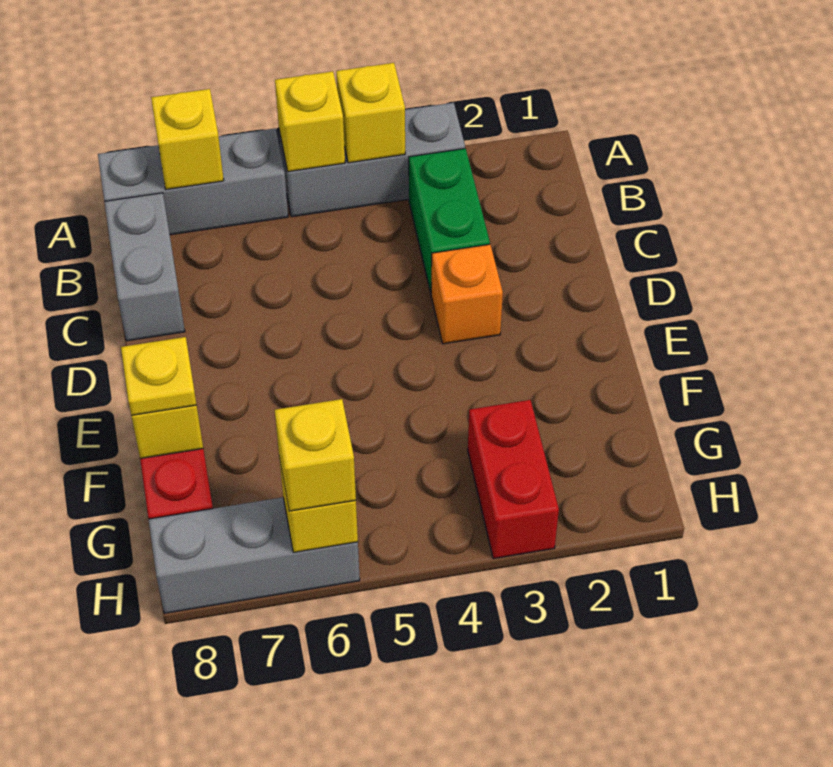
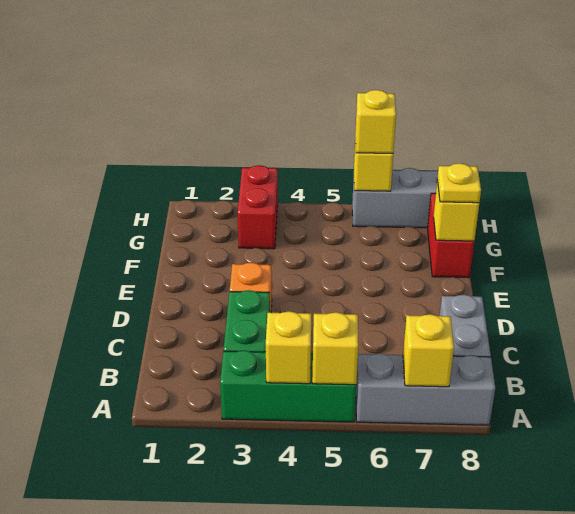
grey 1x3 brick [279,103,465,217] -> green 1x3 brick [220,351,356,422]

